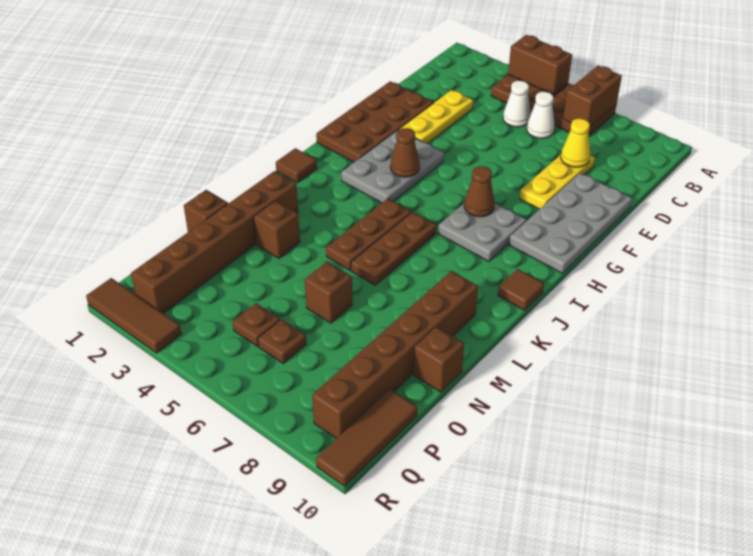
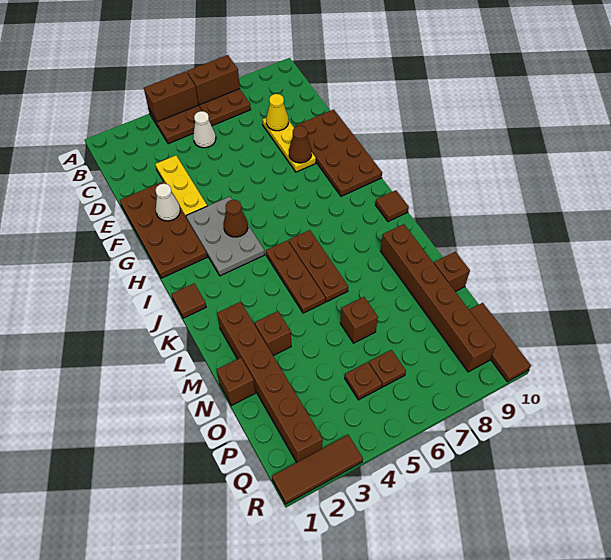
brown 1x2 brick [563,66,622,127] -> brown 1x2 brick turned to [187,55,240,105]
white 1x1 cone [527,92,555,138] -> white 1x1 cone moved to [156,184,180,221]
grey 2x4 plate [509,173,632,273] -> brown 2x4 plate [294,109,382,196]
grey 2x2 plate [438,203,526,262] -> none
brown 1x1 cone [464,166,495,217] -> brown 1x1 cone moved to [289,126,312,163]

